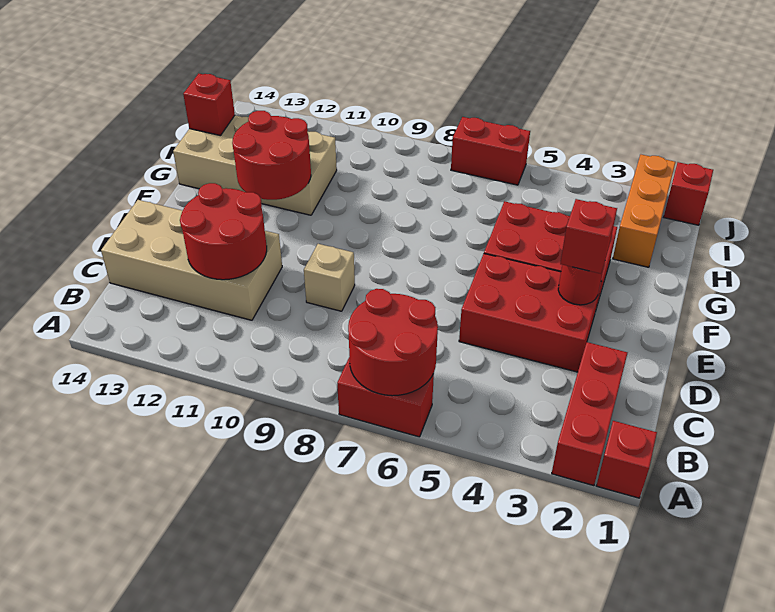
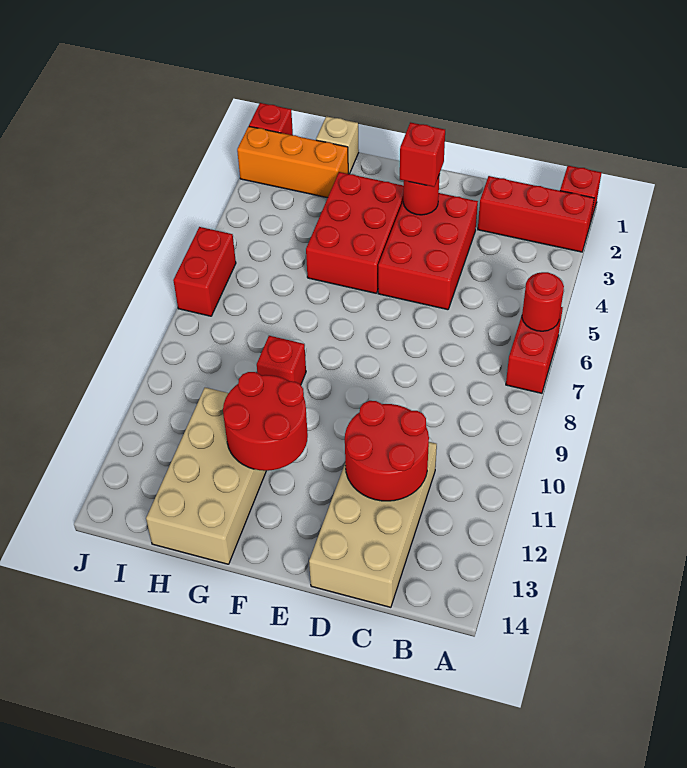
red 2x2 round brick [348,289,438,396] -> red 1x1 round brick [522,272,564,331]
tan 1x1 brick [304,244,355,311] -> tan 1x1 brick moved to [316,116,359,174]
red 1x1 brick [183,74,235,136] -> red 1x1 brick moved to [257,336,306,385]

